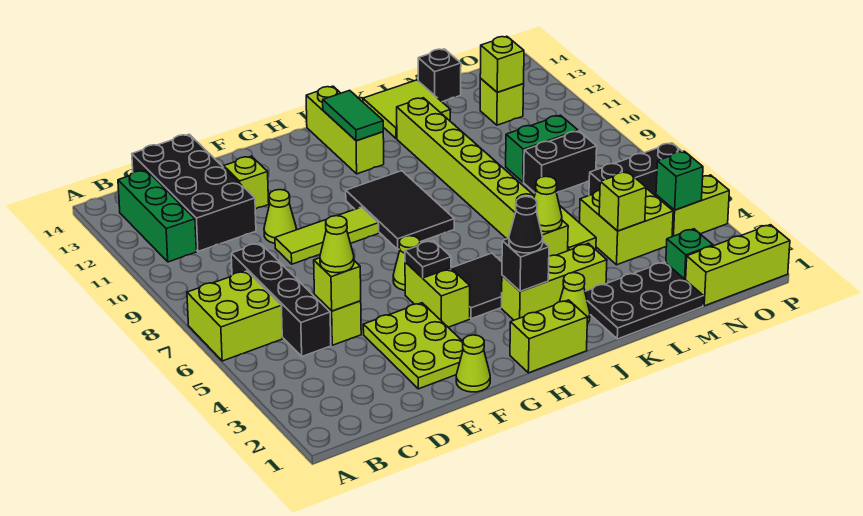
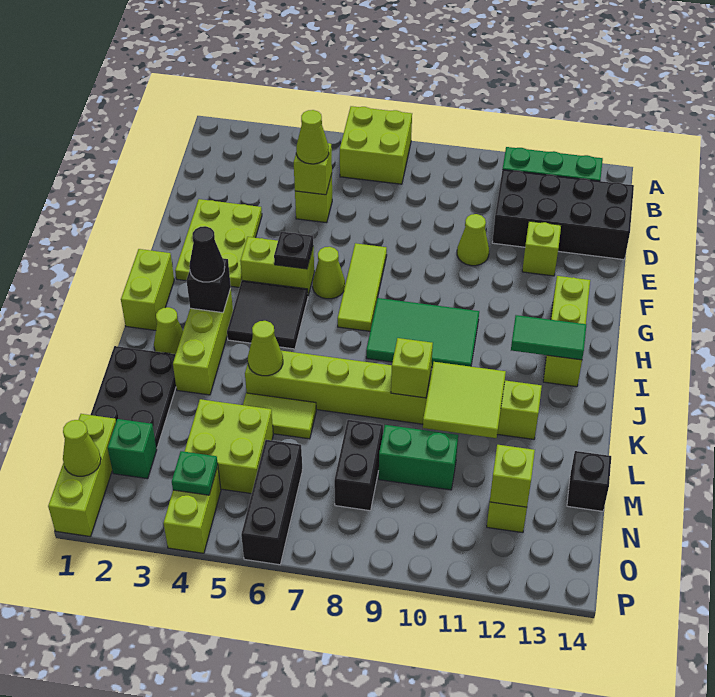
black 1x4 brick [231,243,331,356] -> none
lime 2x3 plate [363,303,463,389] -> lime 2x3 plate turned to [175,199,262,288]
lime 1x3 tile [275,207,379,264] -> lime 1x3 tile moved to [337,243,387,331]
lime 1x1 cone [456,335,490,392] -> lime 1x1 cone moved to [63,420,101,476]
black 2x3 tile [346,171,454,250] -> green 2x3 tile [366,298,479,367]
lime 1x3 brick [306,86,384,174] -> lime 1x3 brick turned to [543,276,590,387]
lime 2x2 tile [363,80,450,139] -> lime 2x2 tile moved to [423,362,506,438]
lime 1x1 brick [599,172,646,231] -> lime 1x1 brick moved to [391,338,433,398]
green 1x2 brick [506,115,578,182] -> green 1x2 brick turned to [379,425,458,490]
green 1x1 brick [656,151,703,210] -> green 1x1 plate [172,451,218,495]

